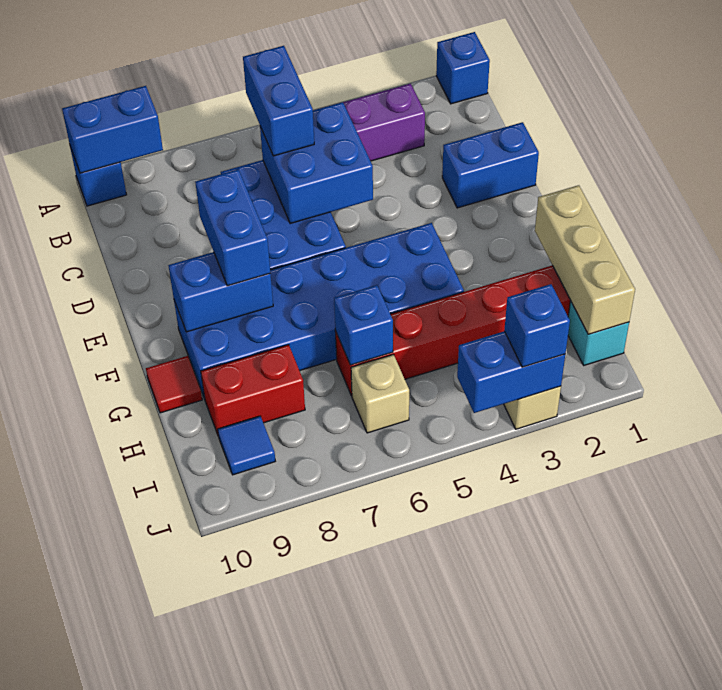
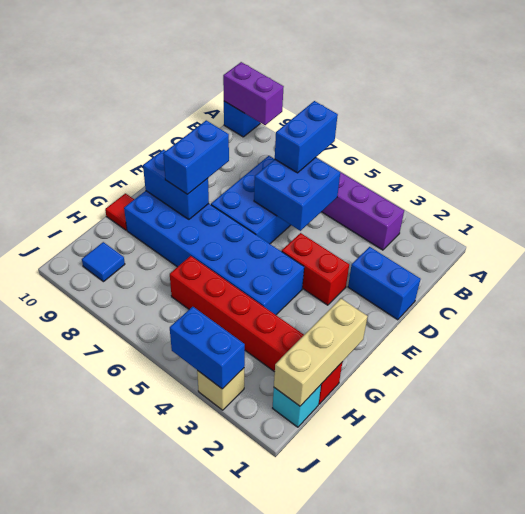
blue 1x1 brick [436,32,490,104] -> none
blue 1x2 brick [62,86,163,173] -> purple 1x2 brick [223,62,284,125]
blue 1x1 brick [334,285,393,365] -> none
red 1x2 brick [201,345,305,436] -> red 1x2 brick moved to [282,233,349,305]
tan 1x1 brick [351,354,409,433] -> none
blue 1x1 brick [504,284,570,367] -> none

